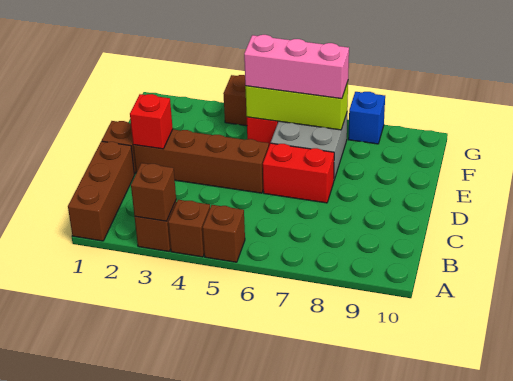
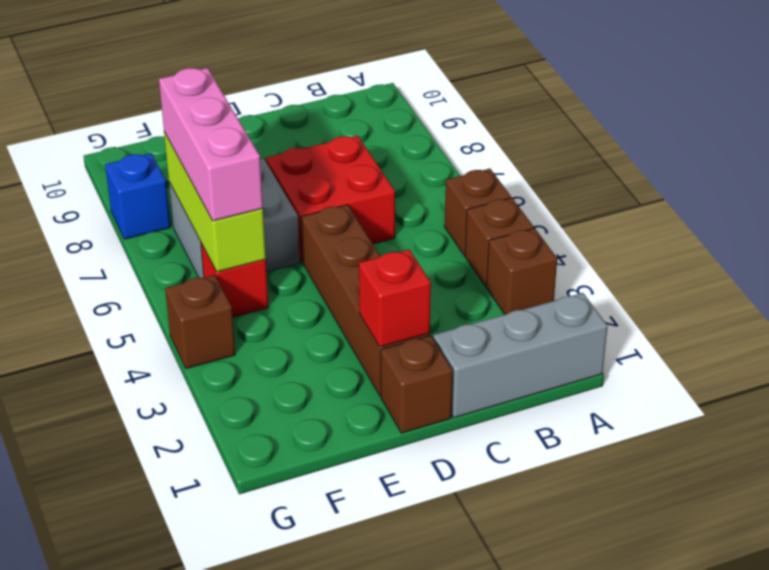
brown 1x3 brick [68,141,134,241] -> grey 1x3 brick [433,293,608,418]
brown 1x1 brick [131,163,176,221] -> none
red 1x2 brick [263,143,334,203] -> red 2x2 brick [266,135,395,262]

